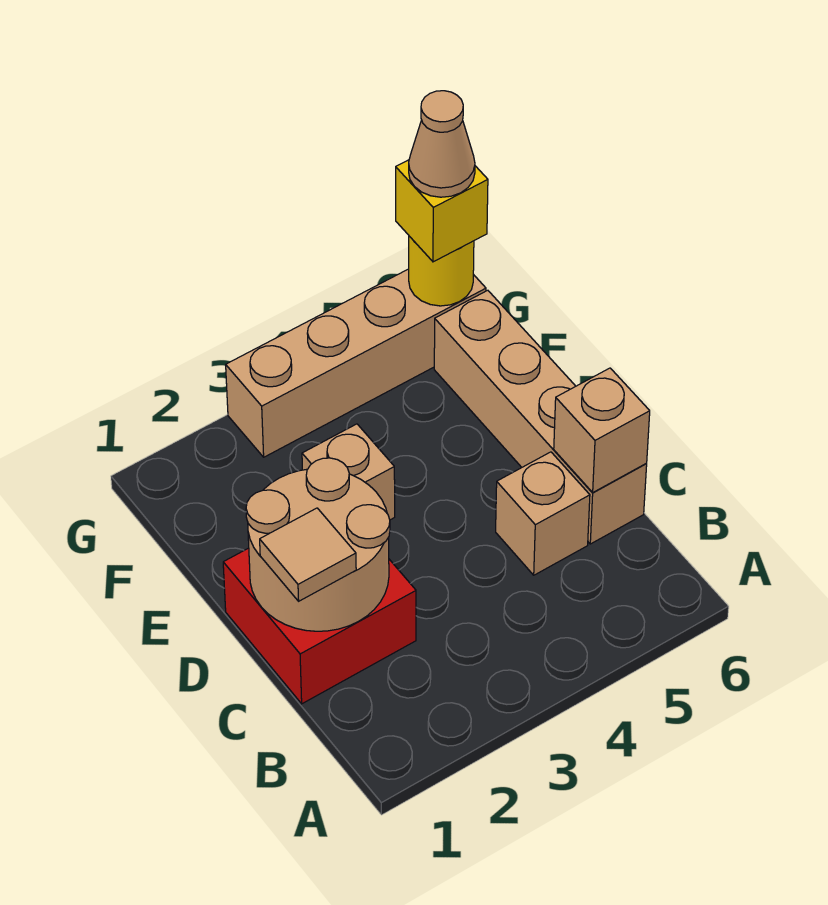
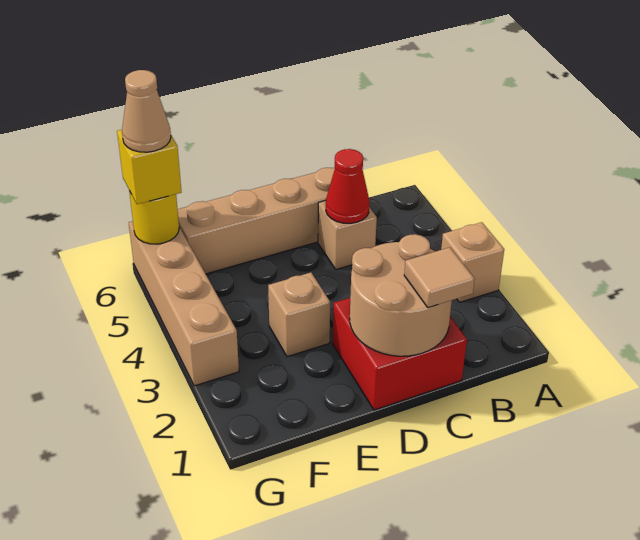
none -> red 1x1 cone [326,149,370,223]
tan 1x1 brick [554,368,650,493] -> tan 1x1 brick moved to [441,222,504,302]

